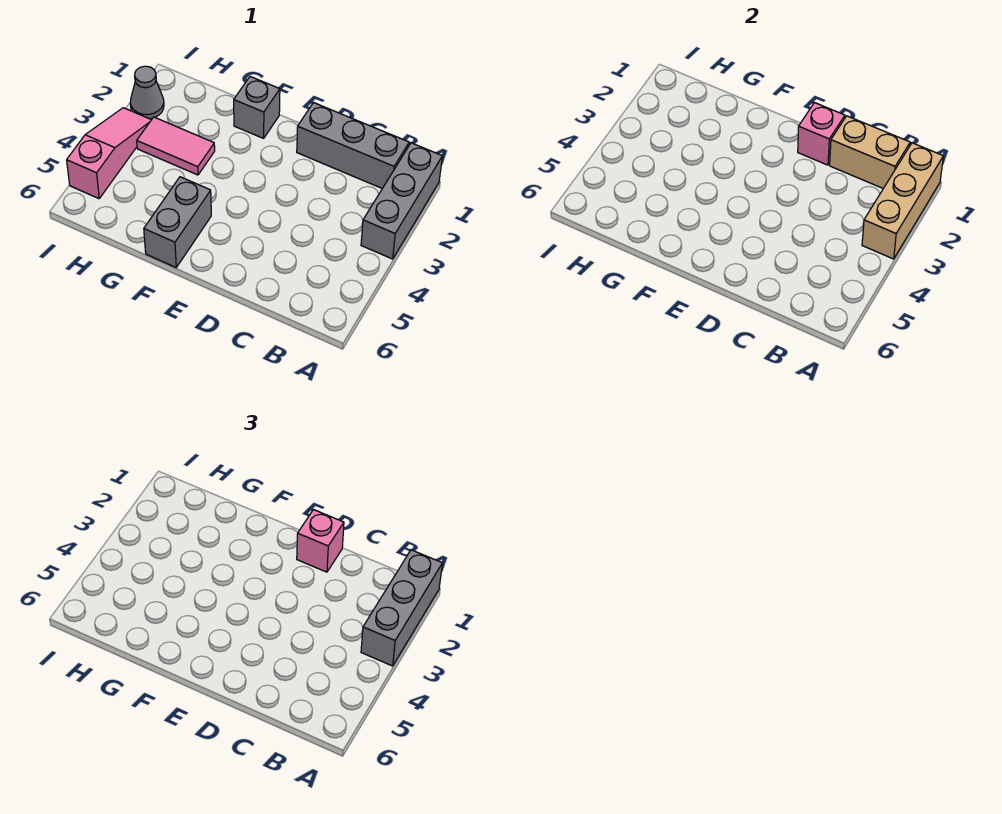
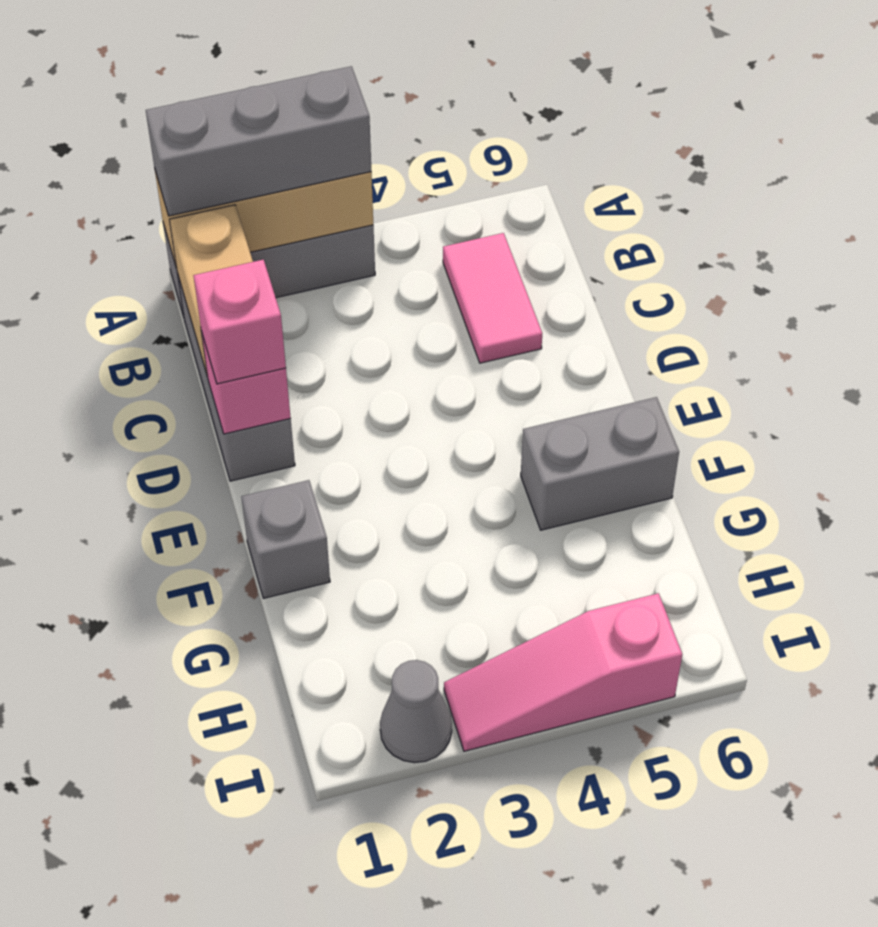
pink 1x2 tile [137,117,215,175] -> pink 1x2 tile moved to [443,233,542,363]

